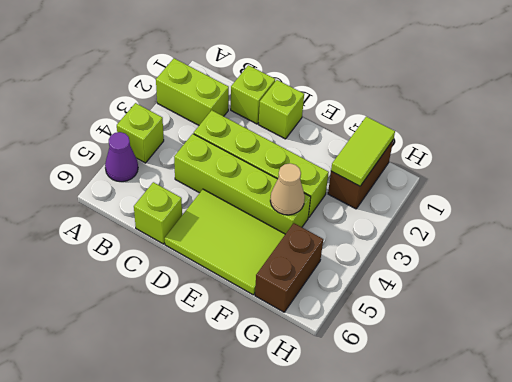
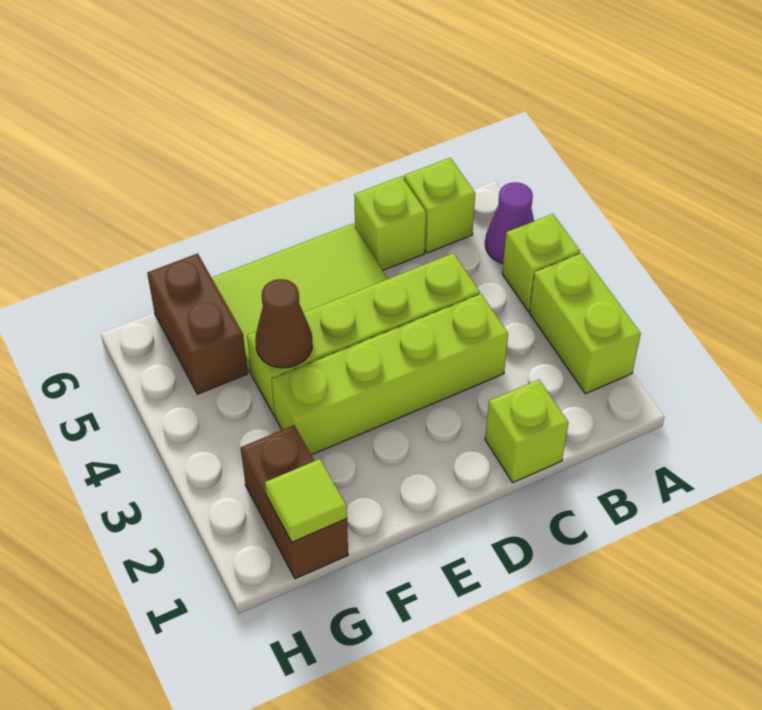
lime 1x2 brick [156,58,229,125] -> lime 1x2 brick turned to [529,253,641,394]
lime 1x1 brick [259,80,304,139] -> lime 1x1 brick moved to [404,158,475,253]
tan 1x1 cone [270,163,305,215] -> brown 1x1 cone [255,279,312,368]
lime 1x2 tile [331,117,395,186] -> lime 1x1 tile [265,459,347,542]

